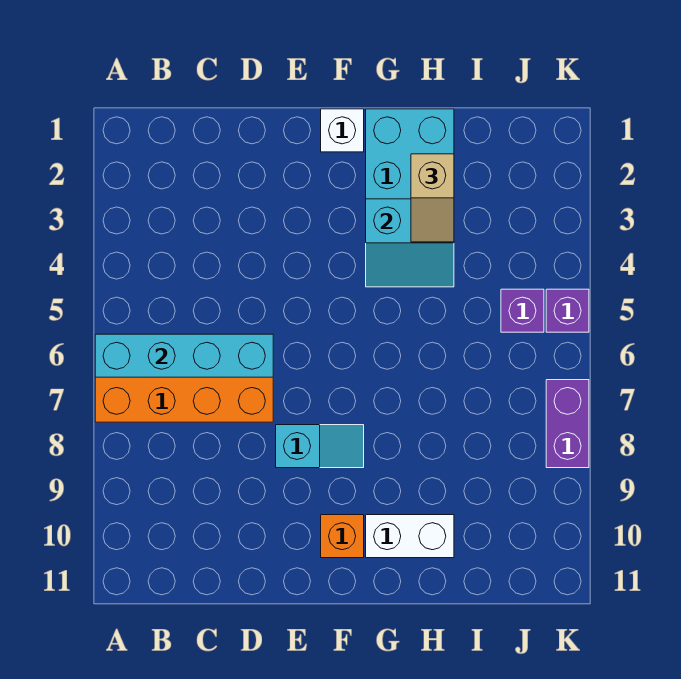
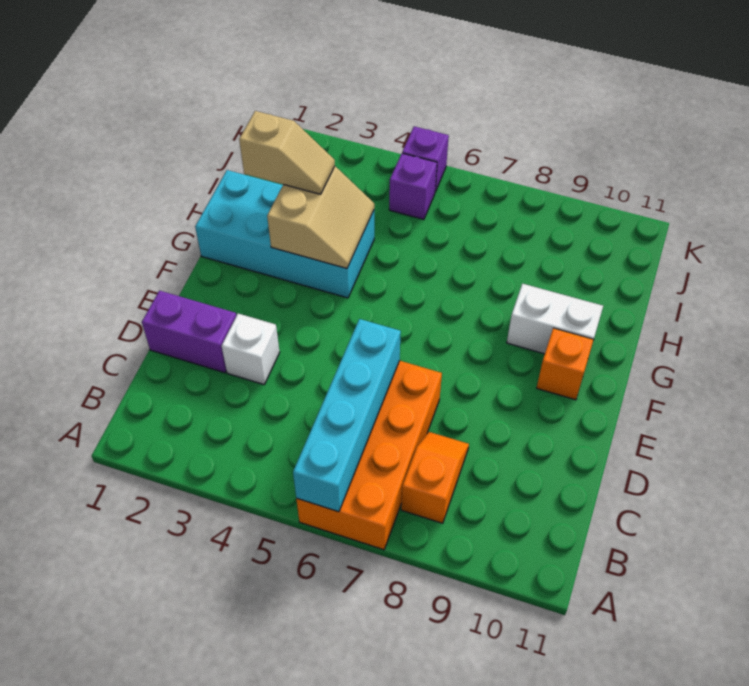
none -> orange 1x2 slope [401,432,469,523]
cyan 1x2 slope [276,425,364,468] -> none
white 1x1 brick [321,109,364,152] -> white 1x1 brick moved to [222,314,280,384]
cyan 2x2 slope [366,199,454,287] -> tan 2x2 slope [267,166,374,268]
white 1x2 brick [366,515,454,558] -> white 1x2 brick turned to [507,284,603,354]
purple 1x2 brick [546,380,589,468] -> purple 1x2 brick moved to [142,291,236,373]

